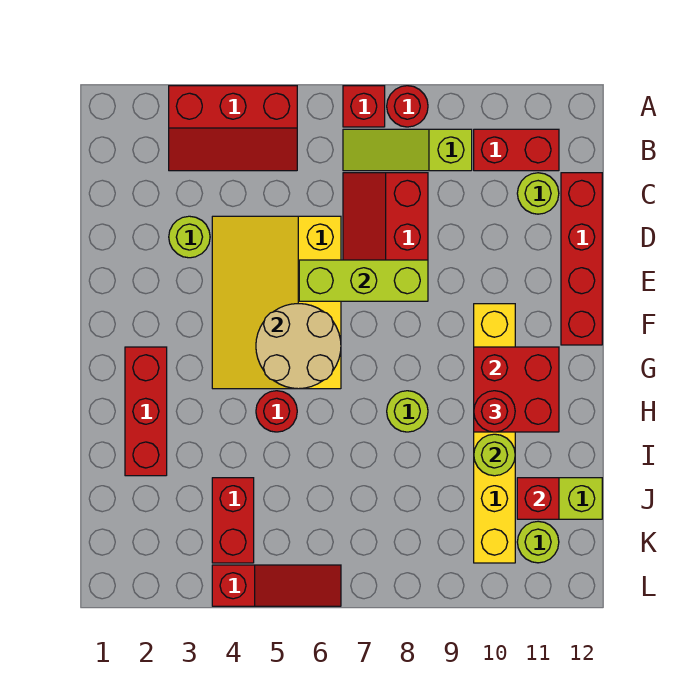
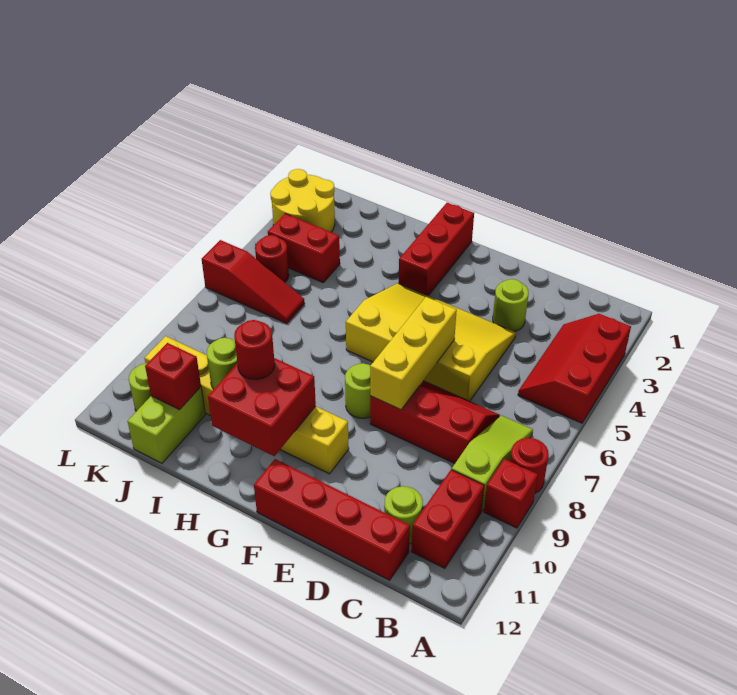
red 1x1 brick [343,86,385,127] -> red 1x1 brick moved to [484,459,538,528]
lime 1x3 brick [299,260,428,301] -> yellow 1x3 brick [370,297,457,410]
tan 2x2 round brick [256,304,341,389] -> none
red 1x3 brick [125,347,167,476] -> red 1x3 brick turned to [399,203,474,296]
red 1x1 round brick [256,391,297,432] -> red 1x1 round brick moved to [255,235,289,282]
lime 1x1 round brick [387,391,428,432] -> lime 1x1 round brick moved to [345,363,371,418]
none -> yellow 2x2 round brick [270,169,335,232]
red 1x3 slope [212,565,341,606] -> red 1x3 slope turned to [202,240,305,324]

